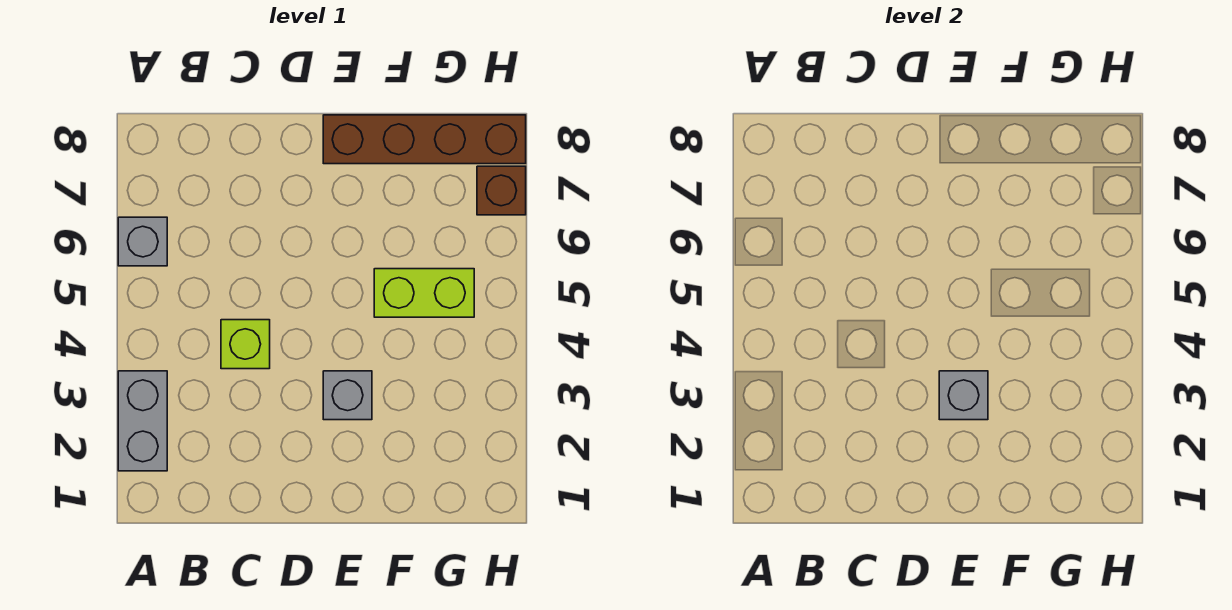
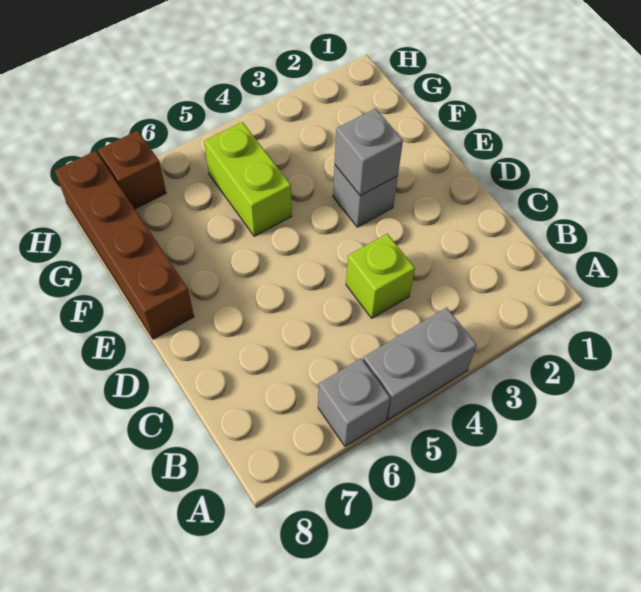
grey 1x2 brick [118,371,167,471] -> grey 1x2 brick moved to [363,308,477,420]

